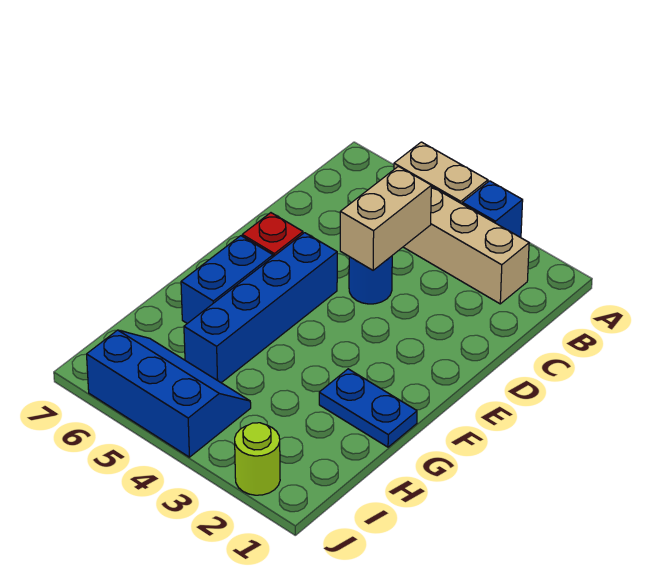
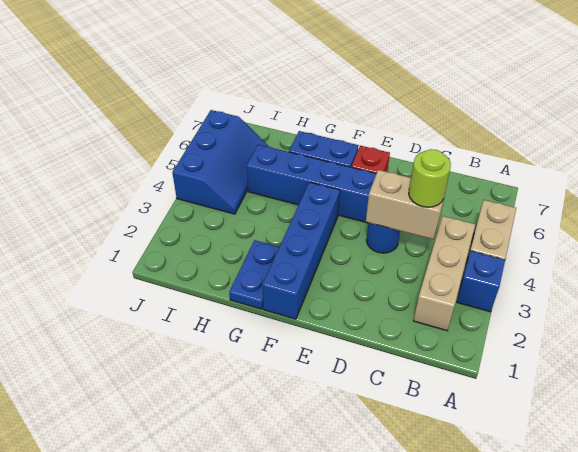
none -> blue 1x4 brick [262,182,340,319]
lime 1x1 round brick [235,423,280,495] -> lime 1x1 round brick moved to [409,149,451,207]

